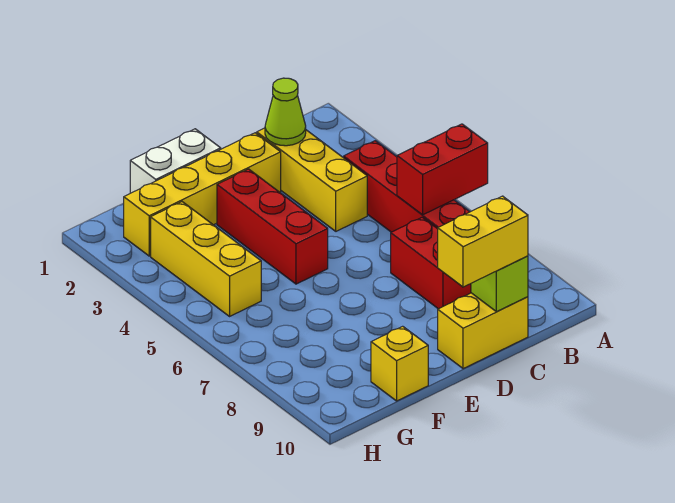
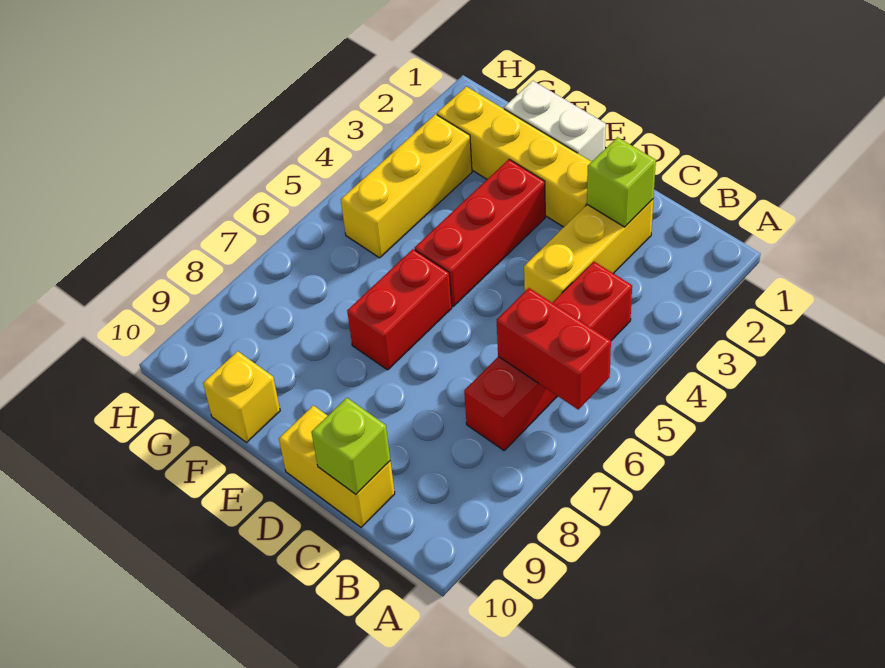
lime 1x1 cone [265,78,306,146] -> lime 1x1 brick [587,137,656,227]
red 1x2 brick [391,217,471,309] -> red 1x2 brick moved to [347,249,452,370]
yellow 1x2 brick [438,196,528,287] -> none

